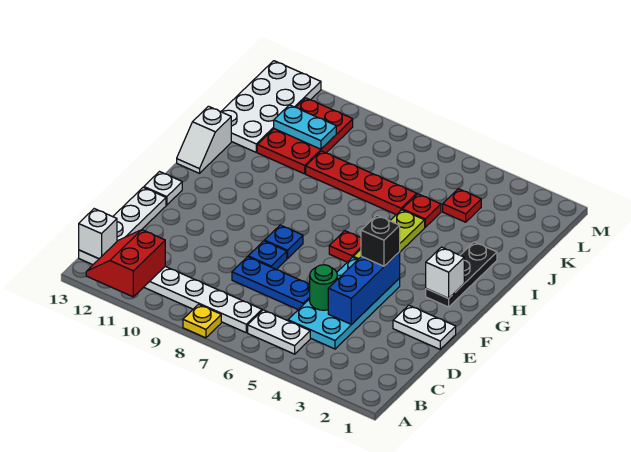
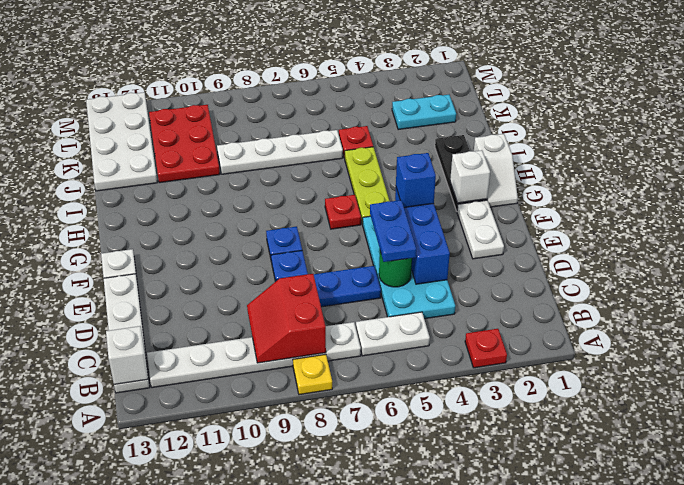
red 2x2 slope [86,230,165,297] -> red 2x2 slope moved to [247,274,326,363]
none -> blue 1x2 plate [370,200,416,262]
white 1x2 plate [393,305,456,349] -> white 1x2 plate turned to [457,200,504,259]
black 1x1 brick [361,215,400,266] -> blue 1x1 brick [396,153,436,208]
white 1x2 slope [177,106,231,173] -> white 1x2 slope moved to [474,134,518,207]
red 1x4 plate [306,151,417,214] -> white 1x4 plate [217,130,343,174]
red 1x1 plate [443,189,481,222] -> red 1x1 plate moved to [465,329,507,368]
cyan 1x2 plate [274,105,336,149] -> cyan 1x2 plate moved to [392,95,456,130]

